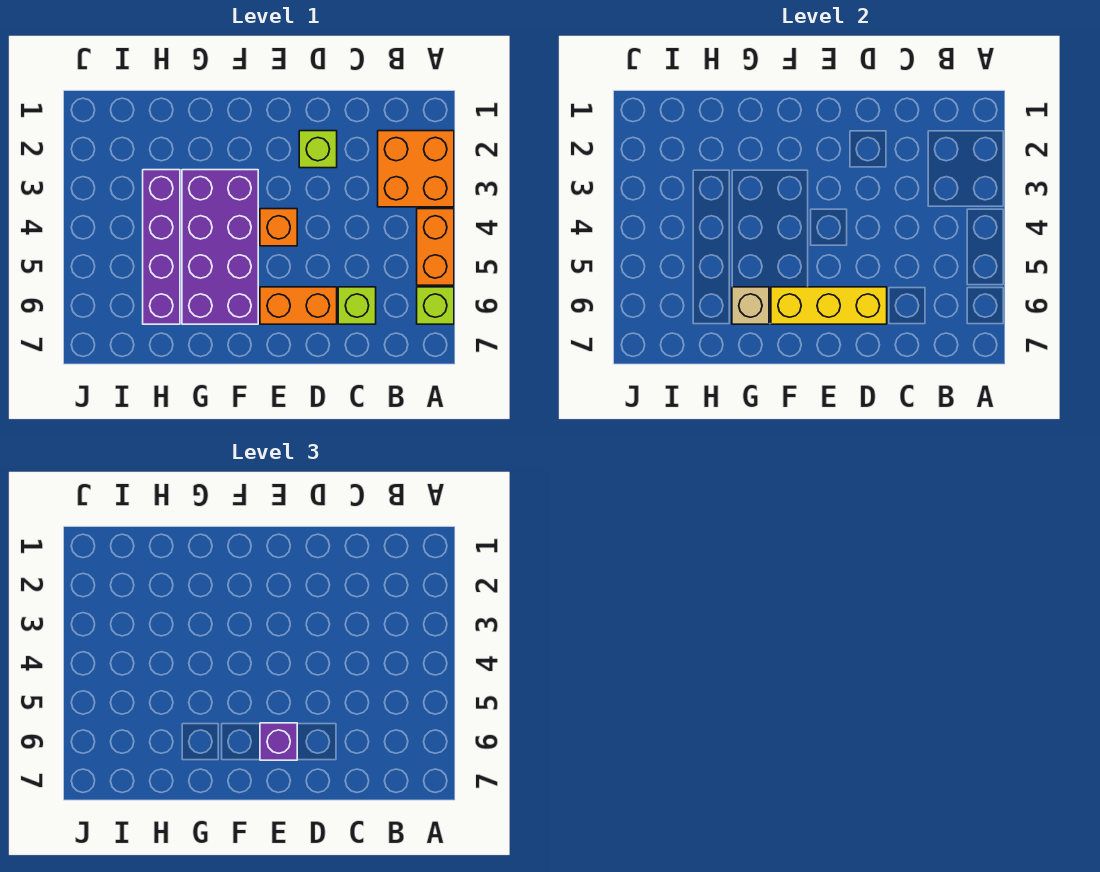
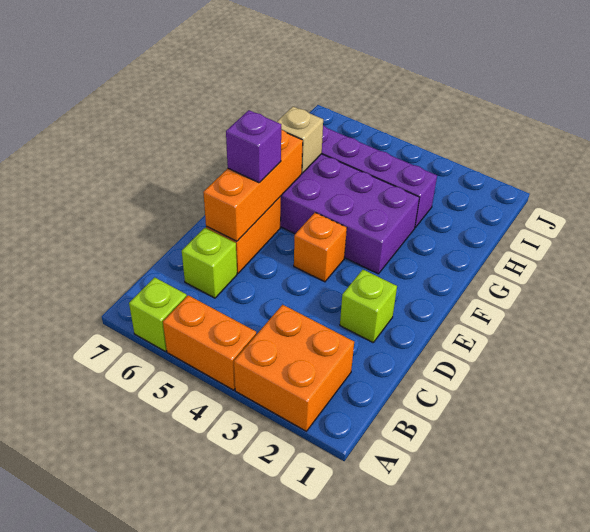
yellow 1x3 brick [771,287,887,324] -> orange 1x3 brick [203,130,303,241]

